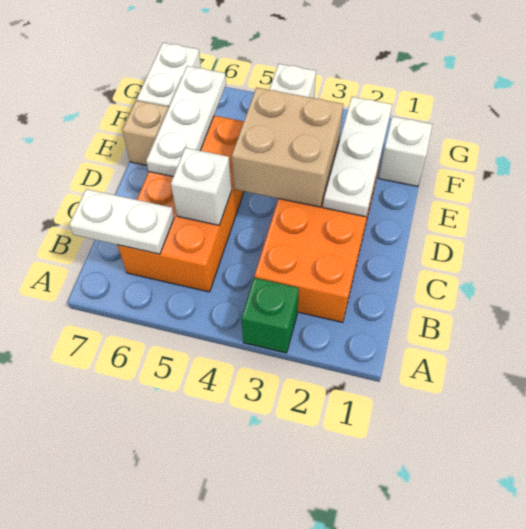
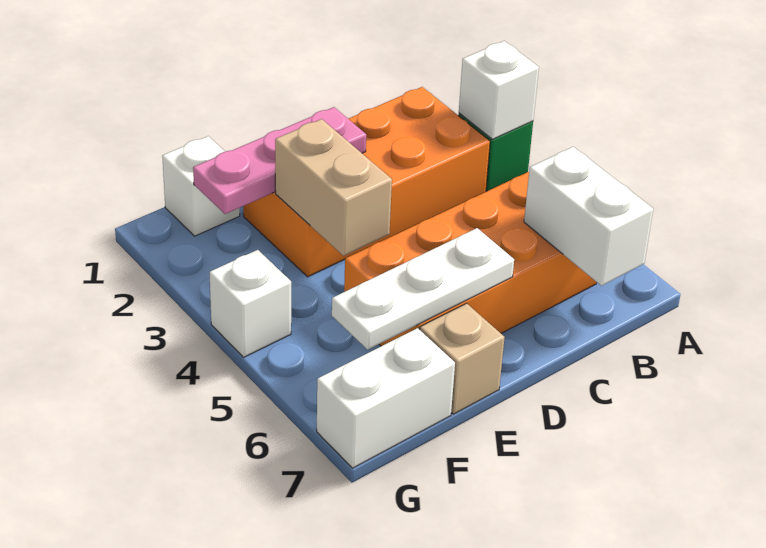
white 1x2 plate [69,189,174,254] -> white 1x2 brick [524,147,653,286]
white 1x1 brick [171,148,232,225] -> white 1x1 brick moved to [459,41,539,139]
white 1x3 plate [323,97,392,217] -> pink 1x3 plate [193,107,366,214]
tan 2x2 brick [232,88,343,207] -> tan 1x2 brick [275,119,392,256]

